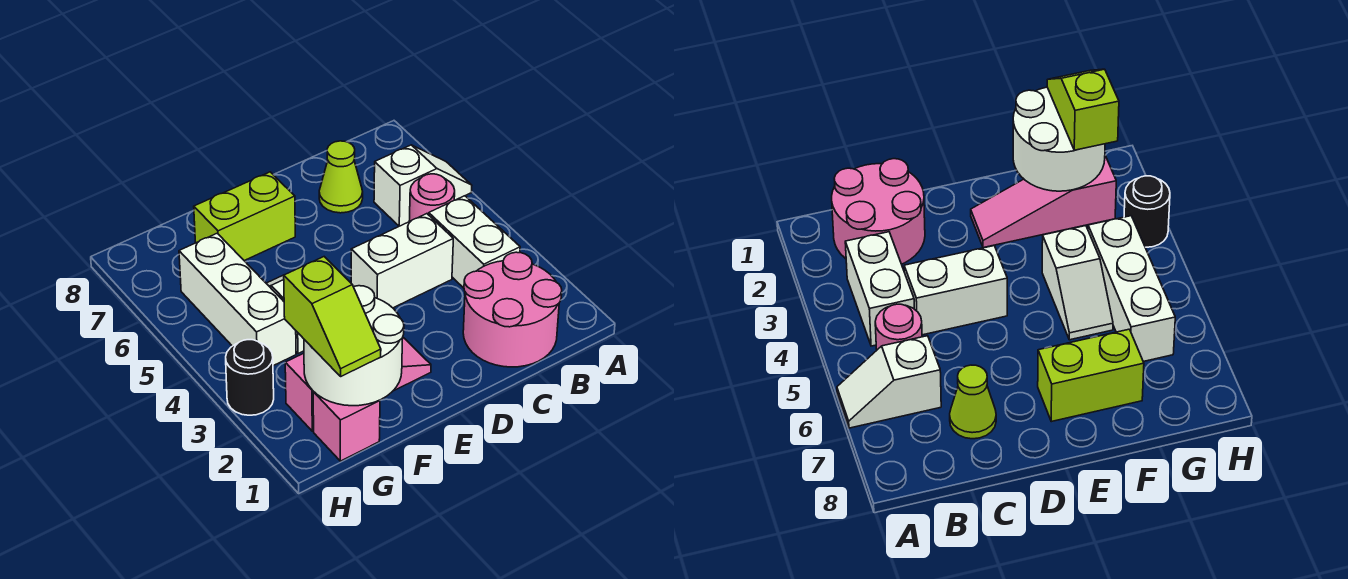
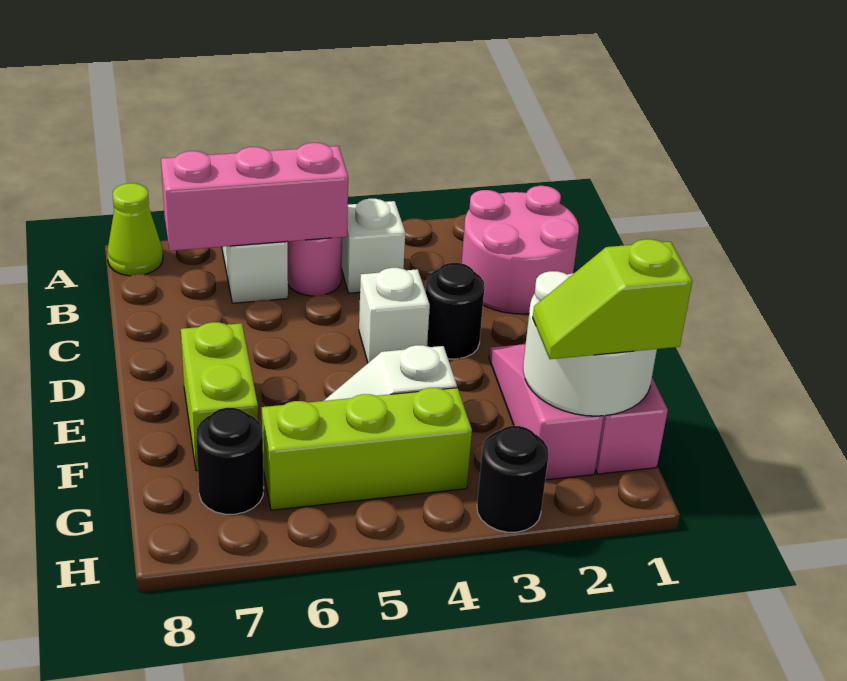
white 1x2 brick [429,196,520,288] -> white 1x1 brick [341,199,405,293]
none -> pink 1x3 brick [161,143,348,251]
white 1x2 brick [351,214,453,308] -> white 1x1 brick [359,268,430,363]
lime 1x1 cone [319,141,363,213] -> lime 1x1 cone moved to [107,183,163,276]
none -> black 1x1 round brick [426,263,484,359]
lime 1x2 slope [284,257,381,376] -> lime 1x2 slope turned to [533,239,692,359]
white 1x3 brick [179,233,296,366] -> lime 1x3 brick [262,388,472,510]
none -> black 1x1 round brick [196,408,264,514]

